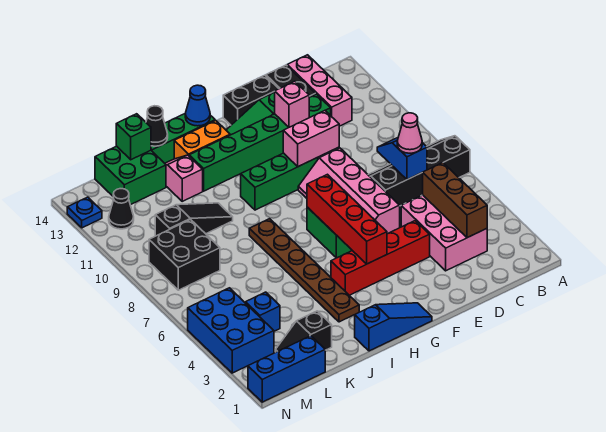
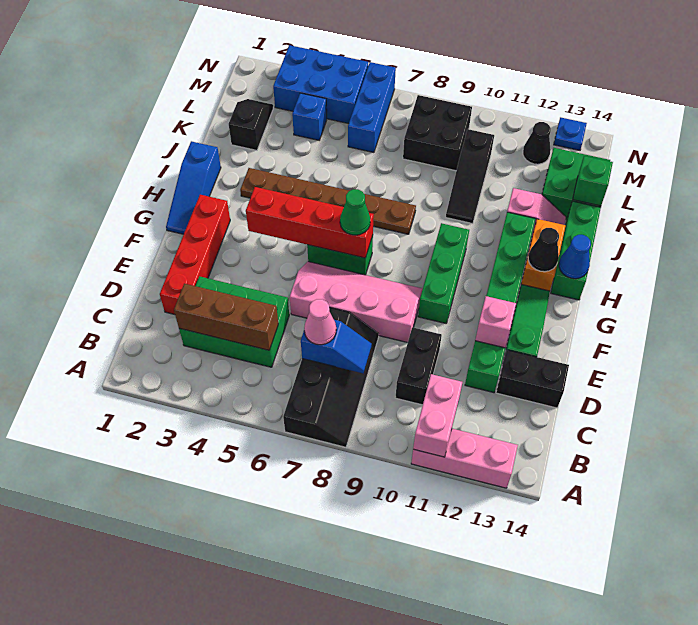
pink 2x3 brick [401,195,487,271] -> green 2x3 brick [179,276,289,367]
pink 1x3 brick [287,55,352,126] -> pink 1x3 brick moved to [411,429,518,488]
red 1x4 brick [331,221,430,295] -> red 1x4 brick moved to [160,195,230,314]
pink 1x2 brick [283,111,339,167] -> pink 1x2 brick moved to [413,374,462,457]
black 1x2 brick [223,75,279,125] -> black 1x2 brick moved to [395,327,442,405]
none -> green 1x1 cone [340,189,370,235]
black 1x1 cone [146,106,168,146] -> black 1x1 cone moved to [528,228,559,272]
blue 1x3 brick [248,336,325,402] -> blue 1x3 brick moved to [348,62,396,152]

